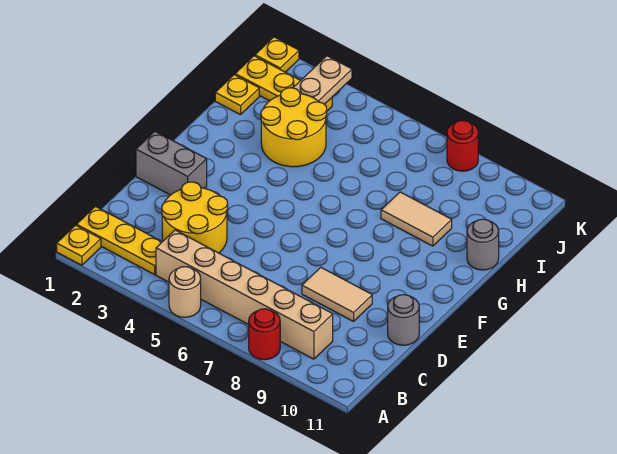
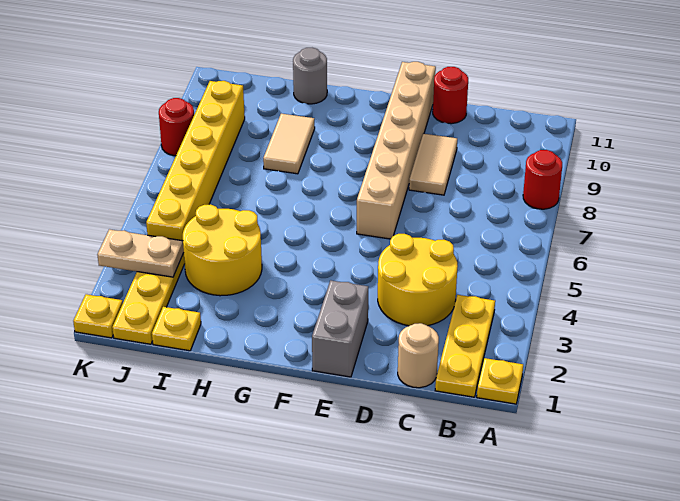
tan 1x1 round brick [169,267,201,317] -> tan 1x1 round brick moved to [398,323,439,388]
tan 1x6 brick [156,230,333,359] -> tan 1x6 brick moved to [357,62,436,239]
grey 1x1 round brick [388,295,419,345] -> red 1x1 round brick [433,67,468,124]
none -> yellow 1x6 brick [146,81,245,241]

